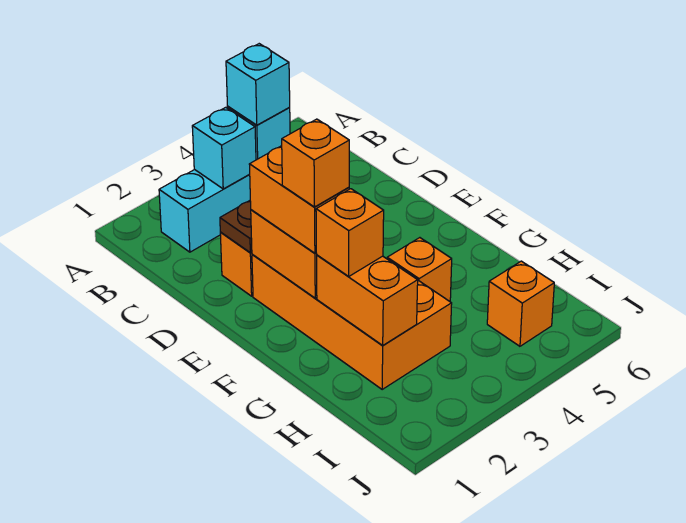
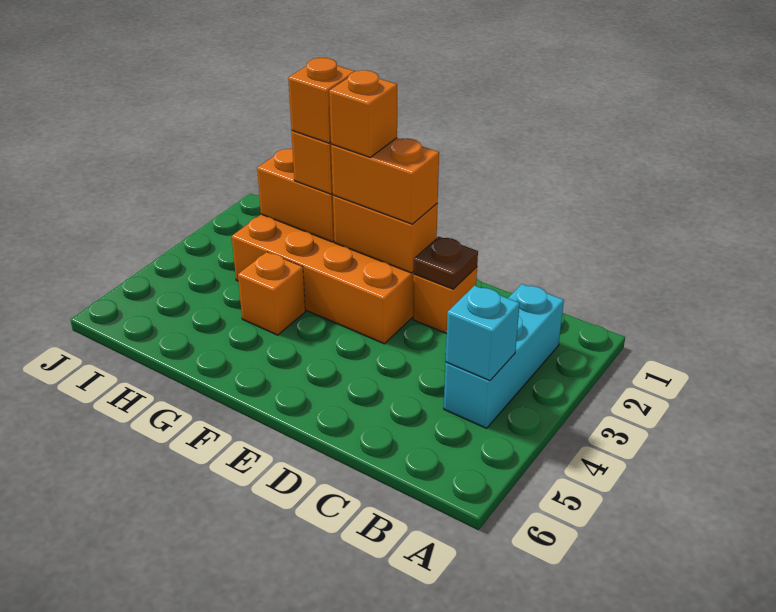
cyan 1x1 brick [192,107,256,189] -> none
cyan 1x1 brick [226,44,290,125] -> none
orange 1x1 brick [487,261,554,346] -> orange 1x1 brick moved to [288,58,355,143]

